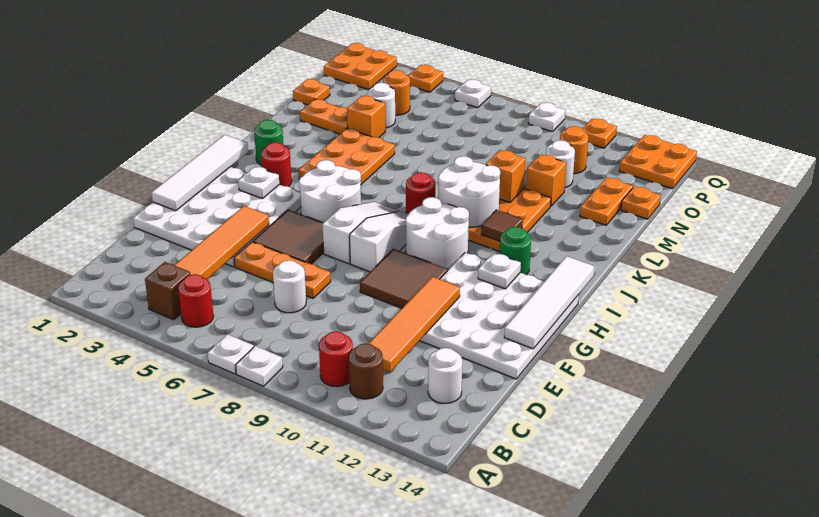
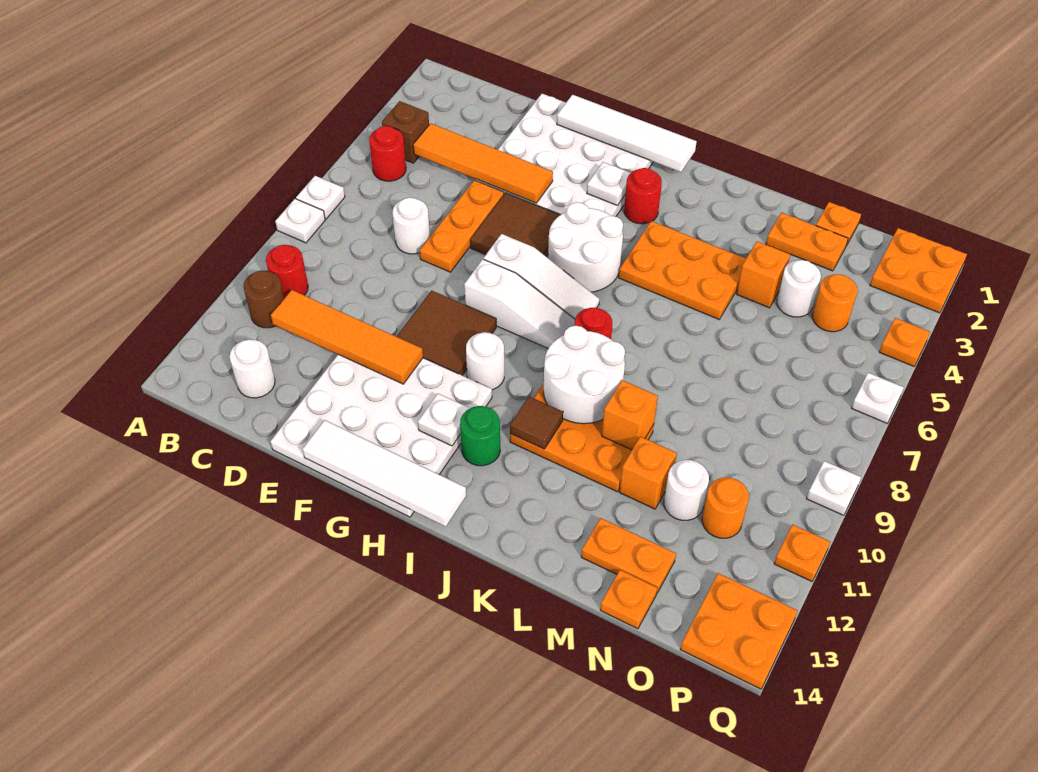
white 2x2 round brick [406,197,469,269] -> white 1x1 round brick [466,332,504,390]
green 1x1 round brick [254,120,283,165] -> none
orange 1x2 plate [300,99,348,134] -> orange 1x2 plate turned to [766,213,848,271]

